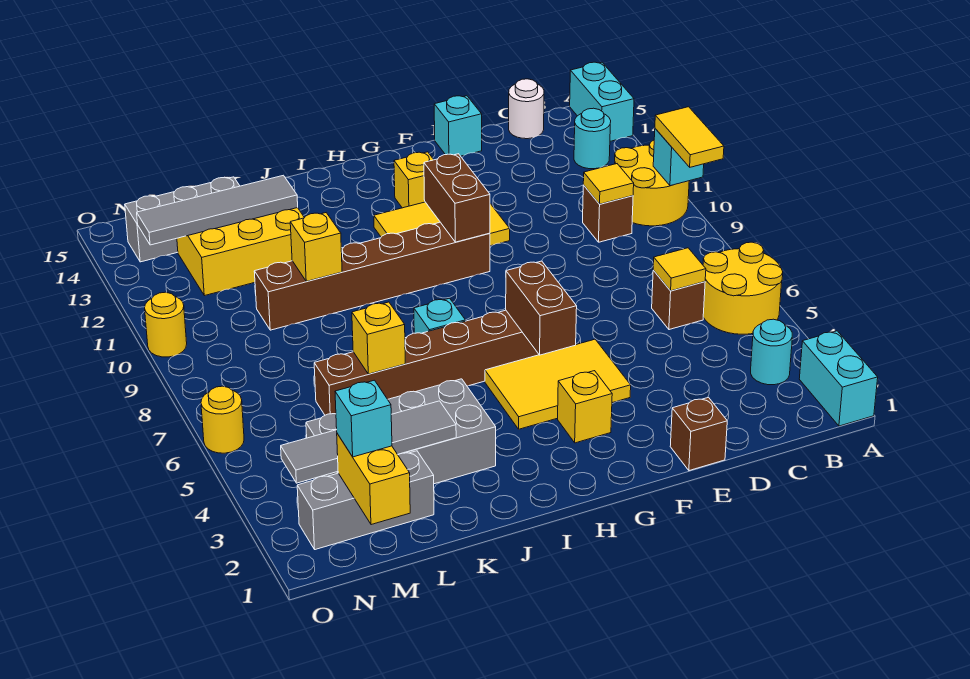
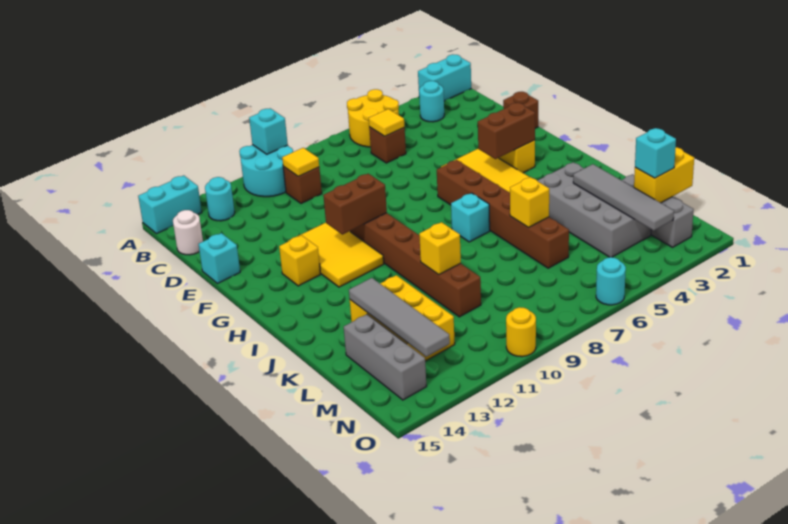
yellow 1x2 tile [655,107,724,167] -> none
yellow 2x2 round brick [615,140,689,226] -> cyan 2x2 round brick [239,145,293,197]
brown 1x2 brick [506,261,577,355] -> brown 1x2 brick moved to [478,103,535,159]
yellow 1x1 round brick [201,386,244,453] -> cyan 1x1 round brick [596,257,626,305]

